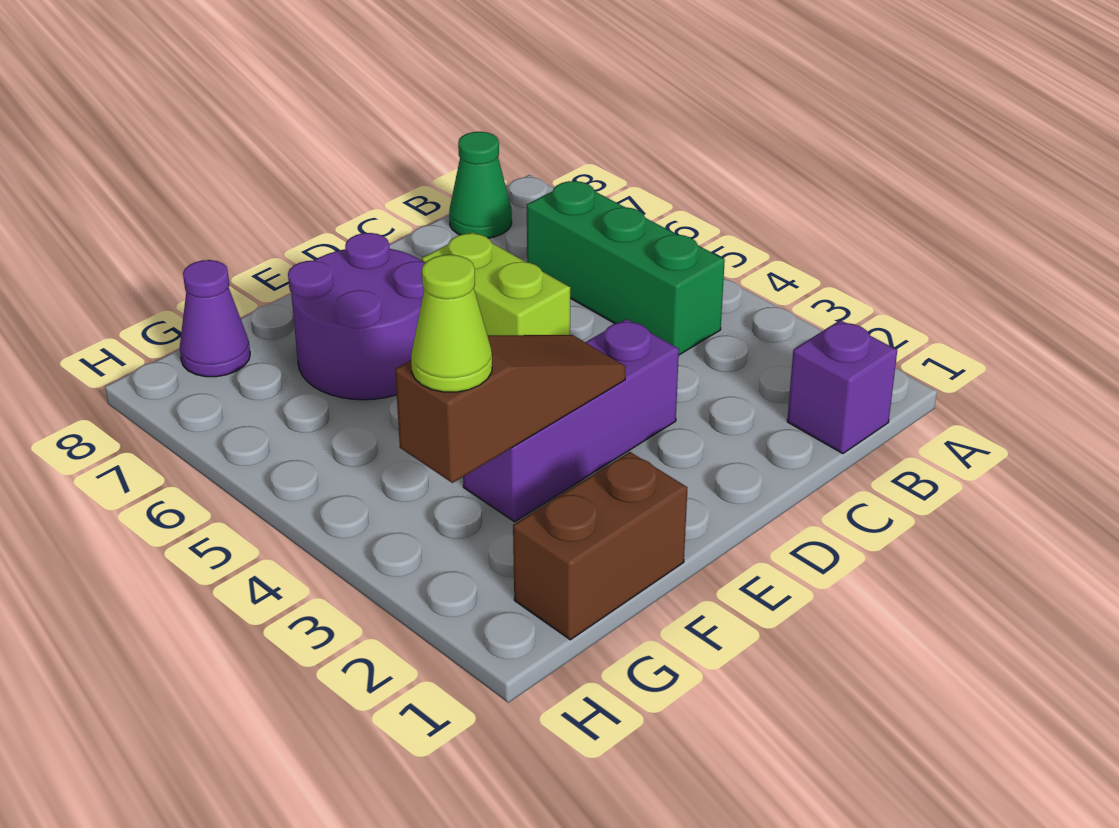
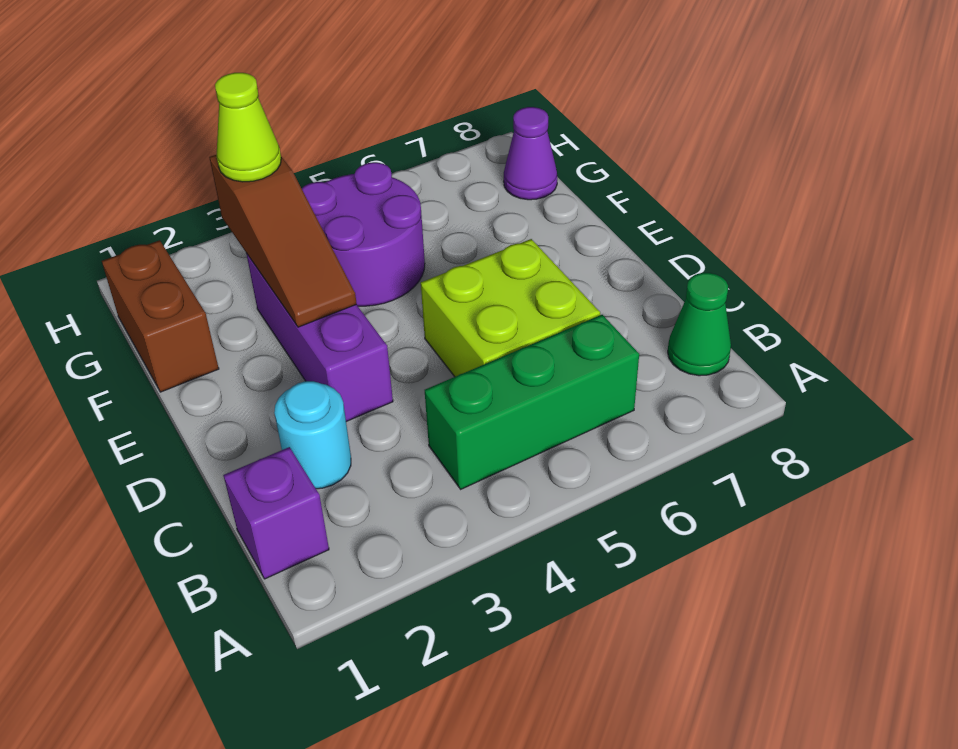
none -> cyan 1x1 round brick [274,381,351,489]
lime 1x2 brick [422,232,570,335] -> lime 2x2 brick [421,239,600,377]
purple 2x2 round brick [288,233,426,400] -> purple 2x2 round brick moved to [302,162,425,306]

